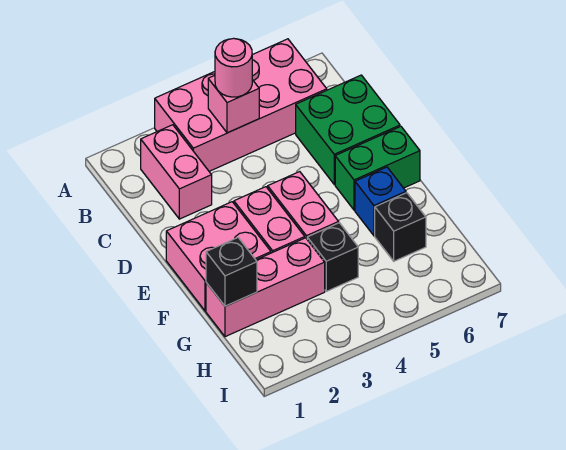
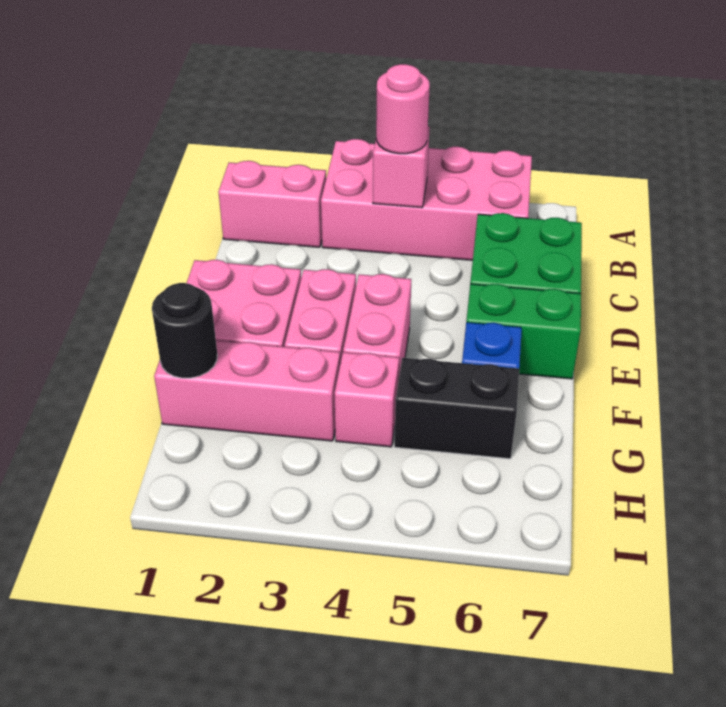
pink 1x2 brick [141,125,212,219] -> pink 1x2 brick turned to [218,161,326,247]
black 1x1 brick [206,238,257,306] -> black 1x1 round brick [152,283,217,378]
black 1x1 brick [307,223,358,291] -> pink 1x1 brick [335,352,399,447]
black 1x1 brick [375,193,426,261] -> black 1x2 brick [394,358,519,459]

